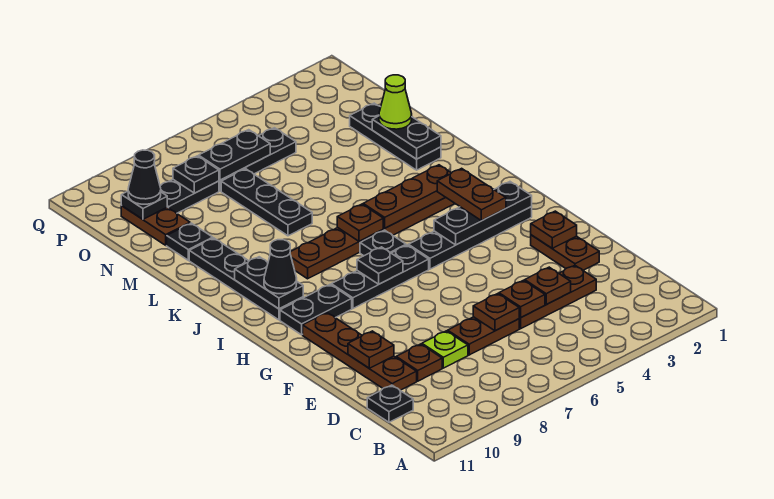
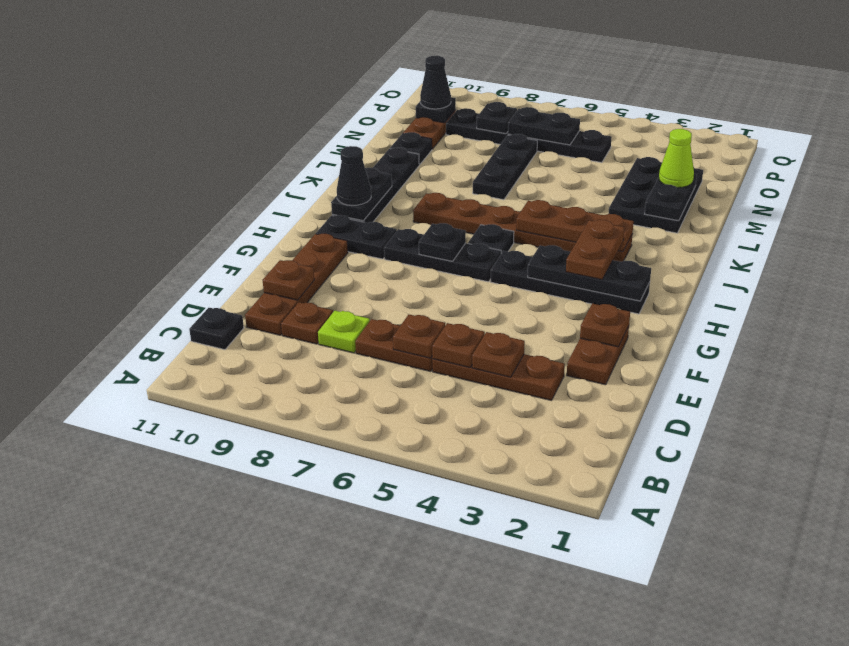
brown 1x1 plate [337,204,383,241] -> none
black 1x3 plate [350,103,441,170] -> black 2x3 plate [608,157,703,233]

